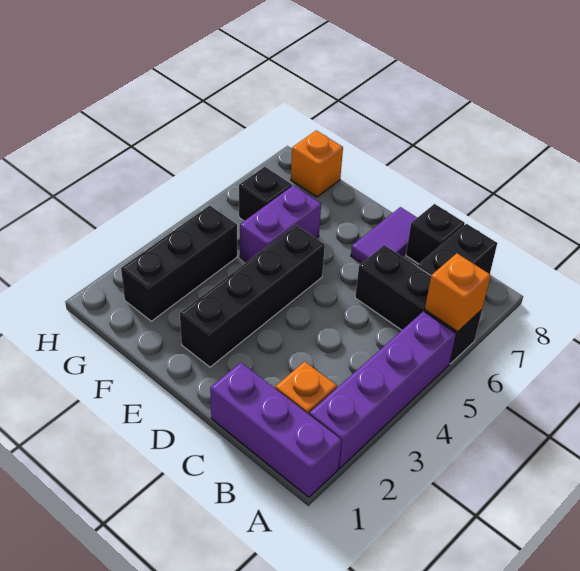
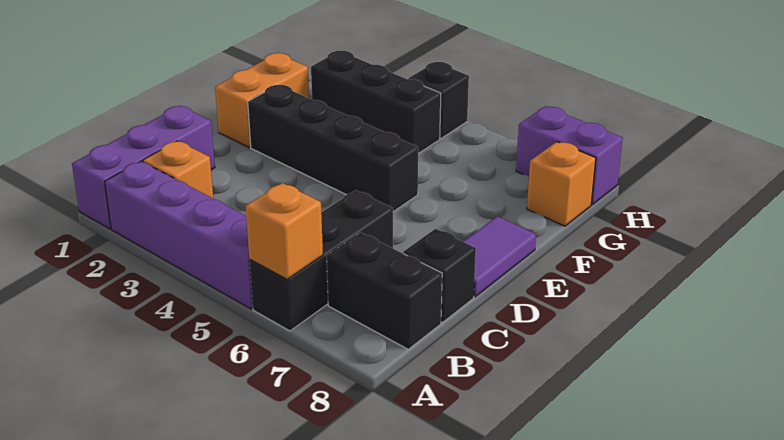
purple 1x2 tile [351,207,417,263] -> purple 1x2 tile turned to [463,216,536,297]
none -> orange 1x2 brick [215,53,309,147]
purple 1x2 brick [240,185,321,262] -> purple 1x2 brick moved to [516,106,623,205]
black 1x1 brick [239,167,292,221] -> black 1x1 brick moved to [408,62,469,138]

